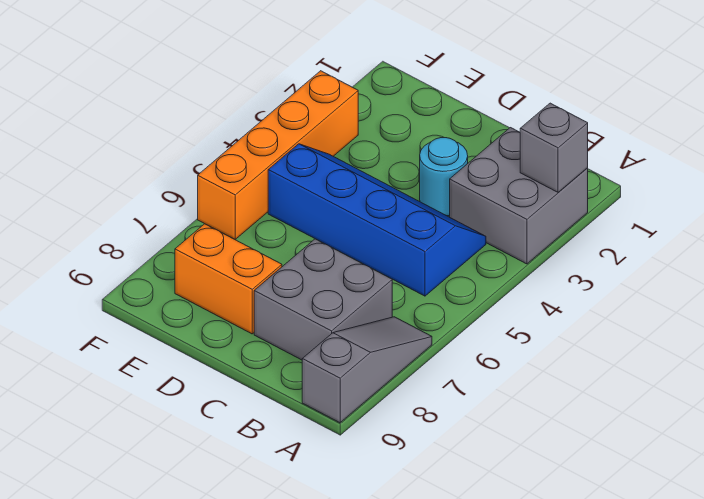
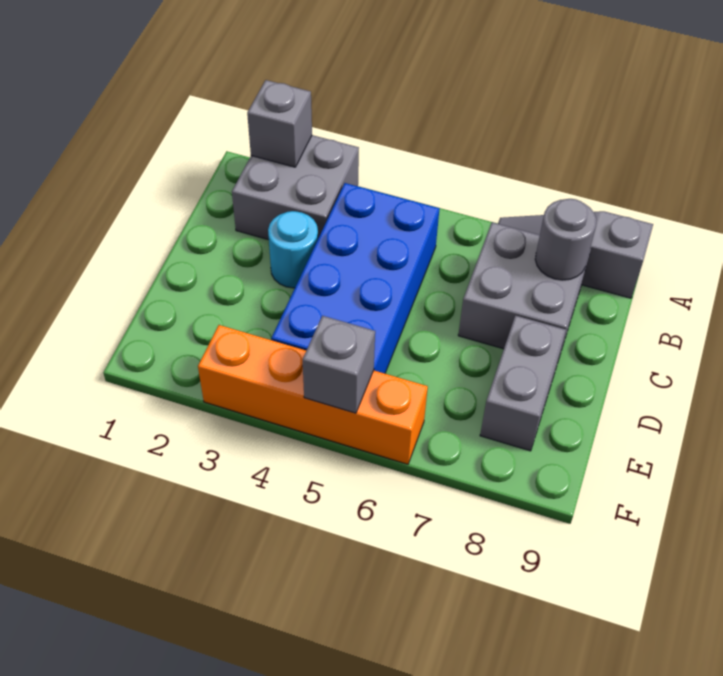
blue 2x4 slope [268,144,486,296] -> blue 2x4 brick [271,183,439,373]
none -> grey 1x1 round brick [535,199,597,280]
orange 1x2 brick [175,224,282,334] -> grey 1x2 brick [480,316,566,451]
none -> grey 1x1 brick [303,316,375,413]

